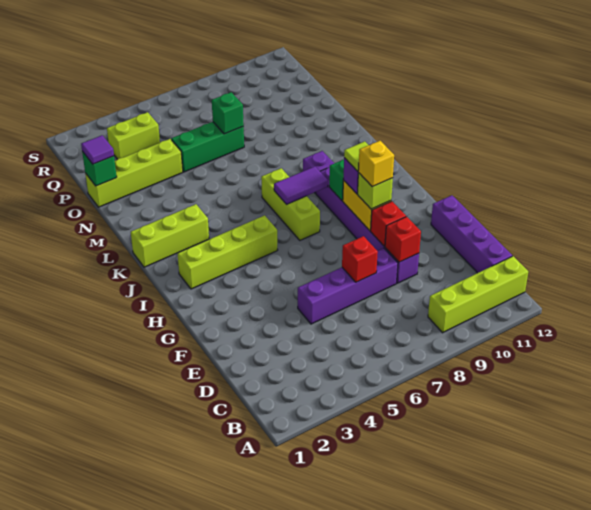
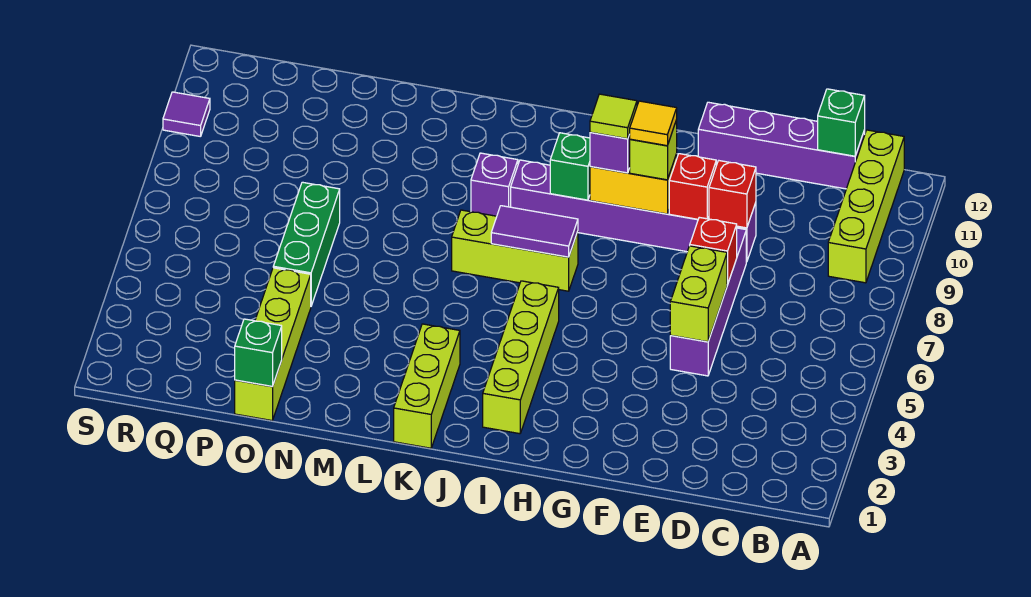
yellow 1x1 brick [358,141,394,187] -> yellow 1x1 tile [629,101,677,146]
purple 1x2 tile [274,166,328,204] -> purple 1x2 tile turned to [491,206,578,257]
purple 1x1 tile [81,135,114,164] -> purple 1x1 tile moved to [163,92,210,137]
green 1x1 brick [212,92,244,134] -> green 1x1 brick moved to [818,89,865,156]
lime 1x2 brick [107,112,160,159] -> lime 1x2 brick moved to [670,246,727,342]

